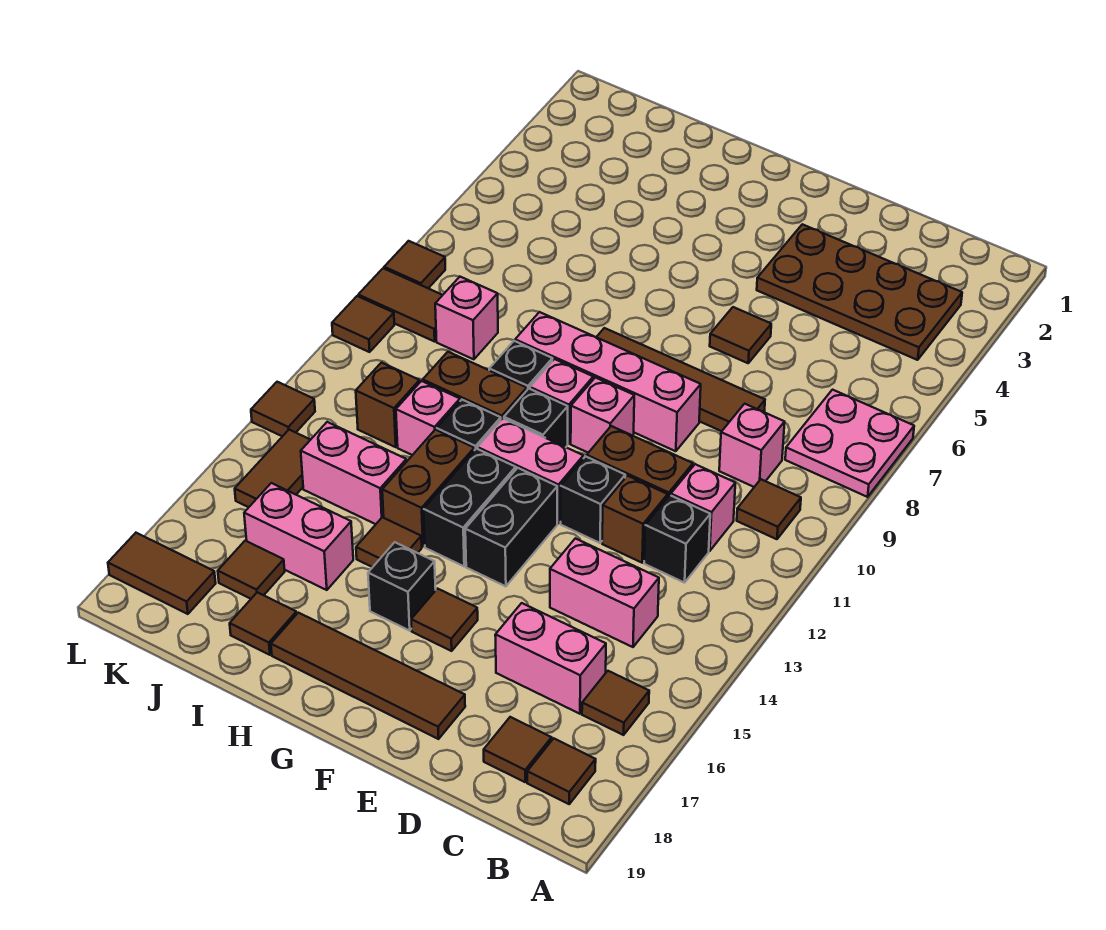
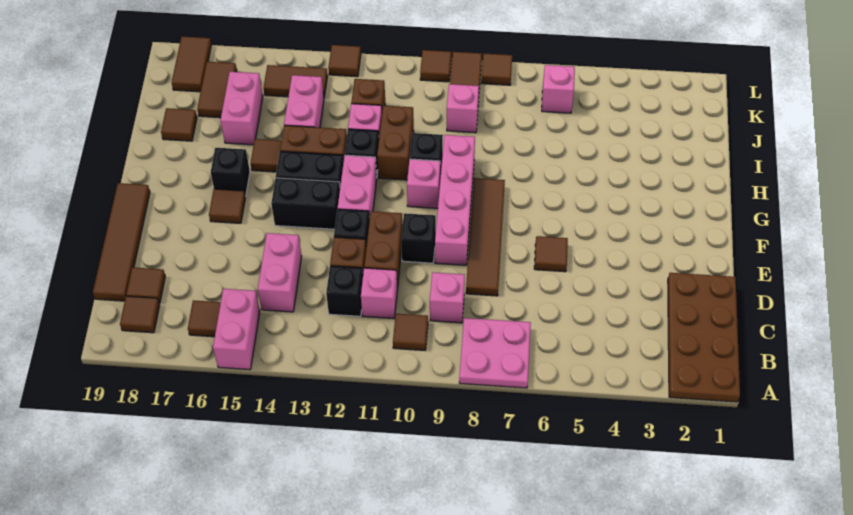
brown 2x4 plate [757,224,962,360] -> brown 2x4 plate moved to [668,273,740,402]
pink 1x2 brick [495,603,606,714] -> pink 1x2 brick moved to [213,289,260,370]
brown 1x4 tile [271,613,465,739] -> brown 1x4 tile moved to [93,183,150,301]
pink 1x1 brick [571,377,634,453] -> pink 1x1 brick moved to [542,65,575,113]
black 1x1 brick [504,389,568,447] -> black 1x1 brick moved to [401,213,436,263]
brown 1x1 tile [218,541,285,599] -> brown 1x2 tile [197,62,237,118]

